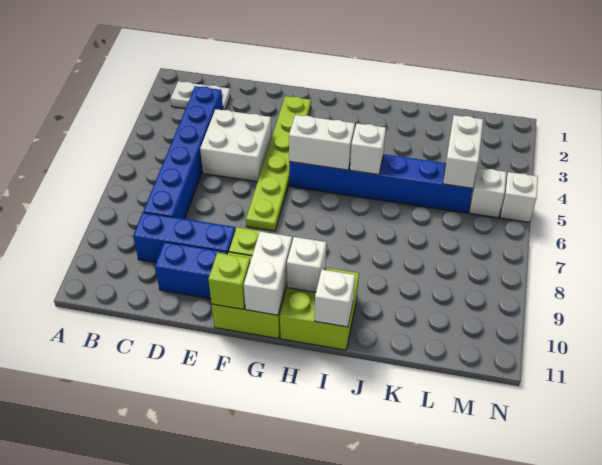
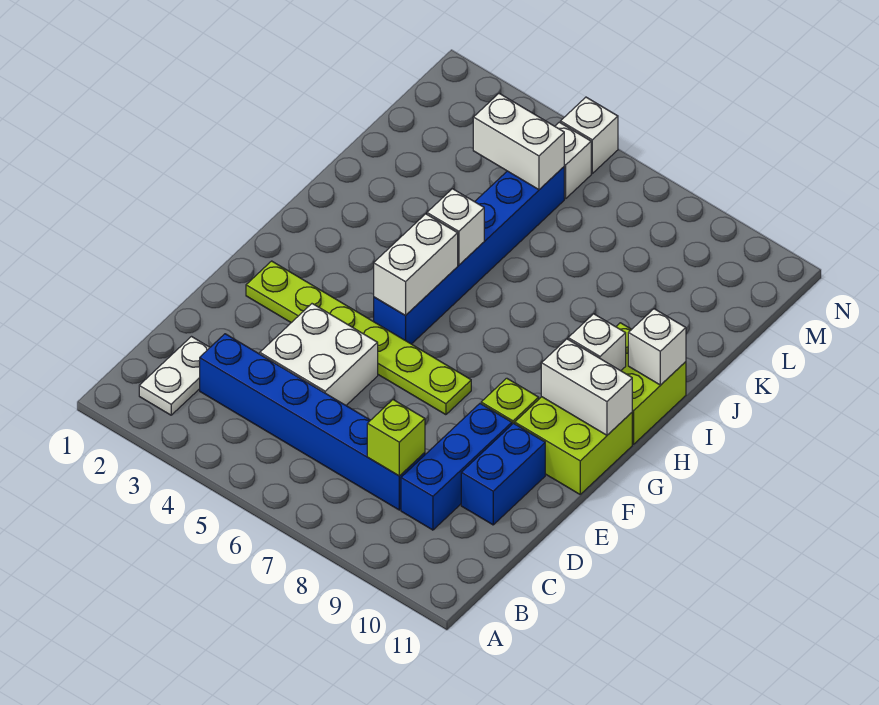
lime 1x1 brick [208,253,250,309] -> lime 1x1 brick moved to [367,400,425,476]

